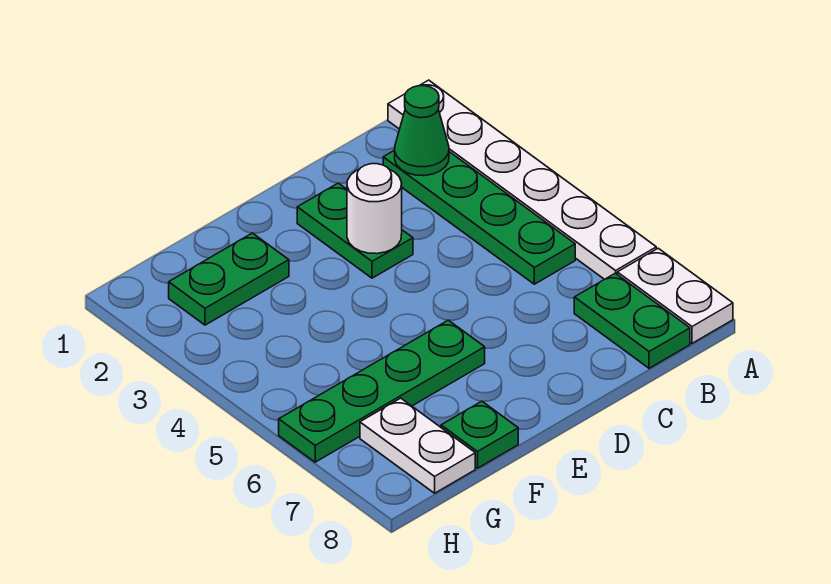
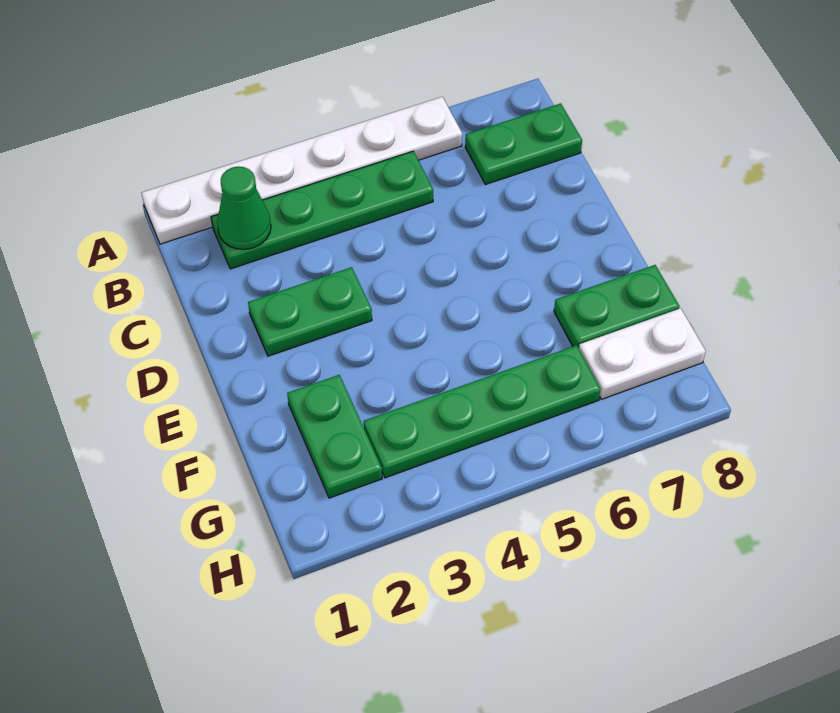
white 1x2 plate [617,248,733,343] -> none
white 1x1 round brick [347,164,402,254] -> none
green 1x4 plate [279,320,485,462] -> green 1x4 plate turned to [364,345,601,478]
green 1x1 plate [441,401,518,468] -> green 1x2 plate [554,265,680,348]

